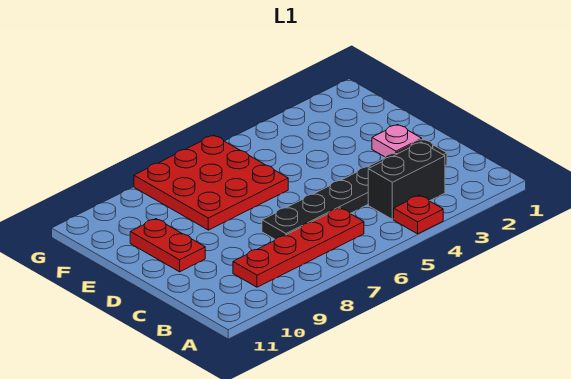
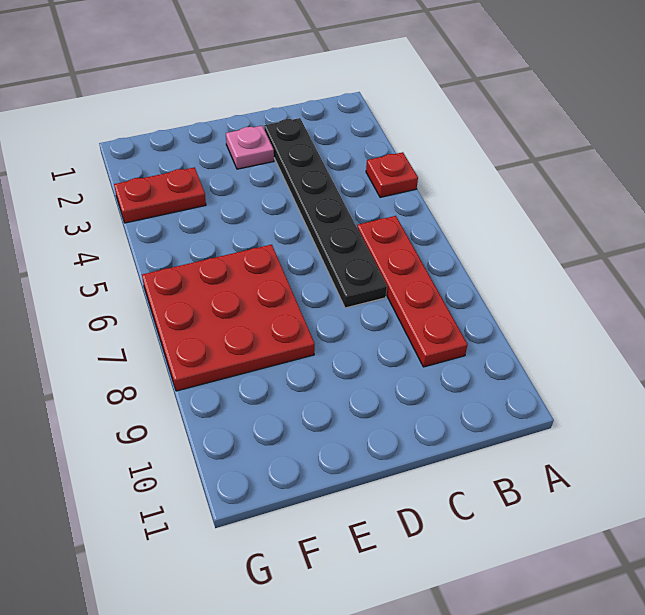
black 1x2 brick [368,142,445,219] -> none
red 1x2 plate [130,219,205,272] -> red 1x2 plate moved to [114,167,206,223]

